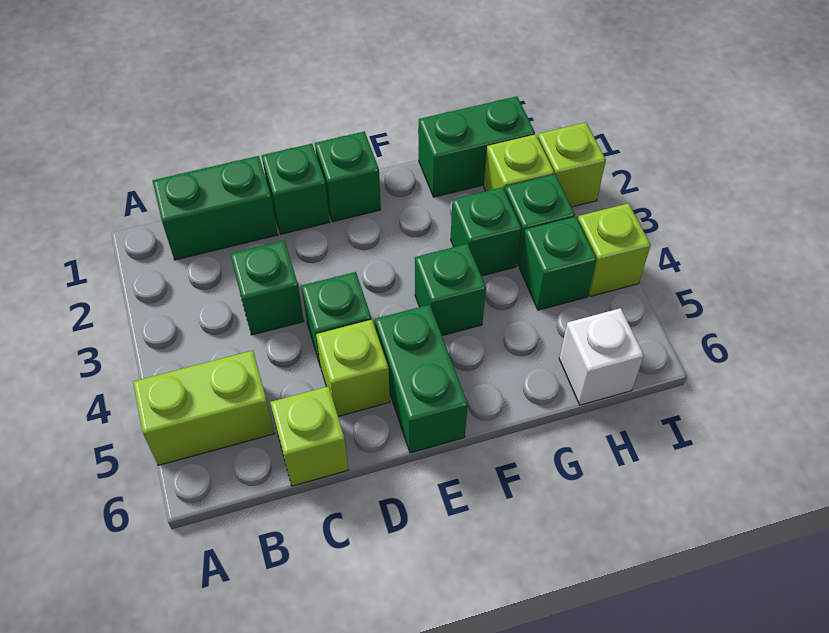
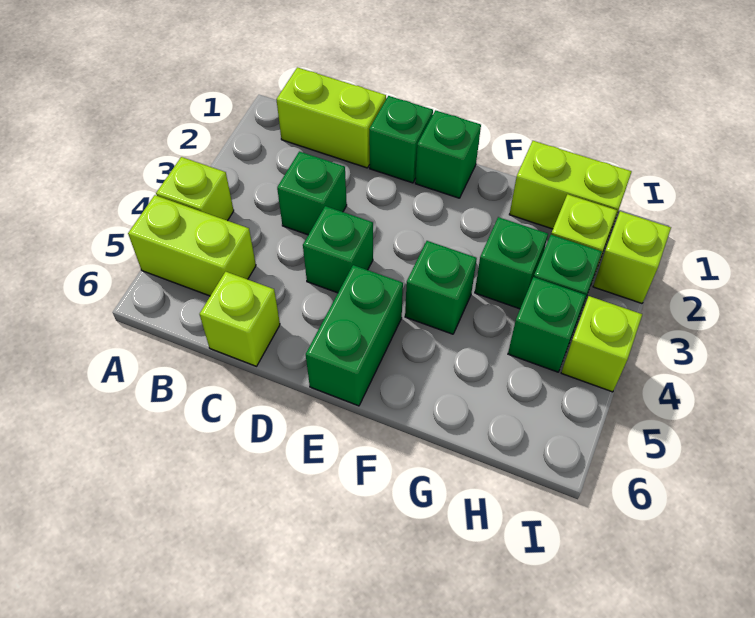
green 1x2 brick [153,156,278,260] -> lime 1x2 brick [276,67,386,168]
lime 1x1 brick [316,320,390,416] -> lime 1x1 brick moved to [156,157,234,221]
green 1x2 brick [419,96,535,197] -> lime 1x2 brick [509,141,632,232]
white 1x1 brick [559,308,644,405] -> none

